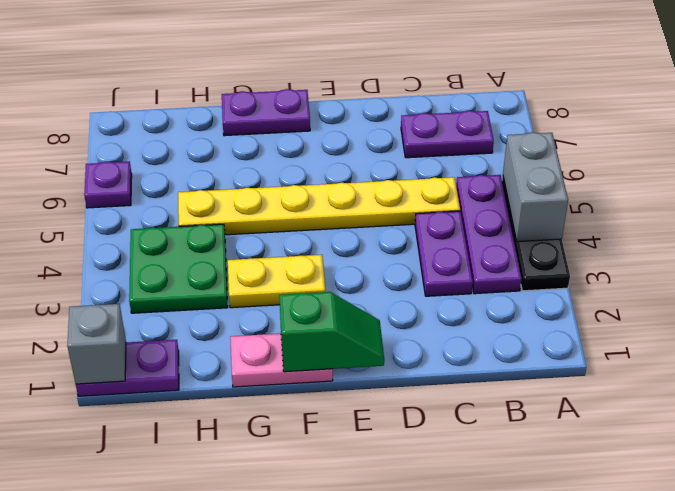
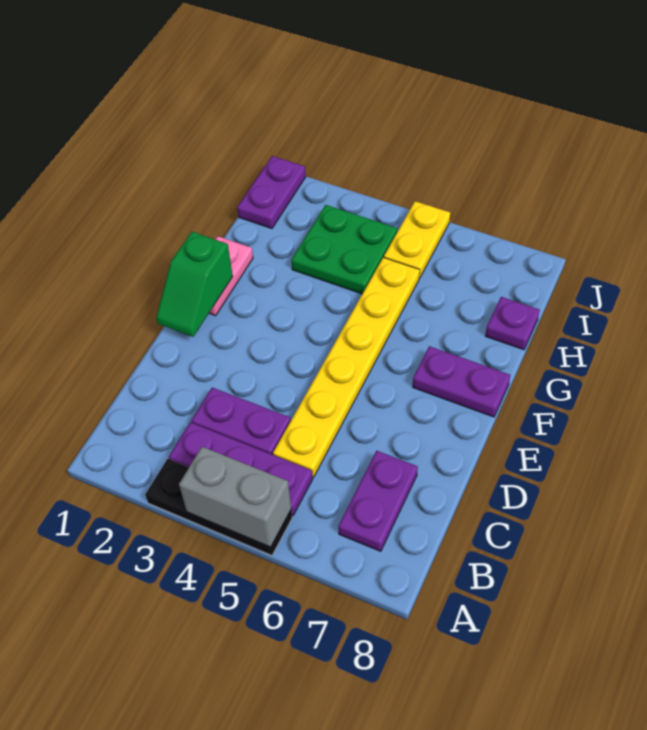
yellow 1x2 plate [228,255,326,308] -> yellow 1x2 plate moved to [384,201,450,278]
purple 1x2 plate [222,89,310,136] -> purple 1x2 plate turned to [413,346,511,417]
grey 1x1 brick [67,304,126,384] -> none
purple 1x1 plate [84,161,132,208] -> purple 1x1 plate moved to [485,297,540,350]

